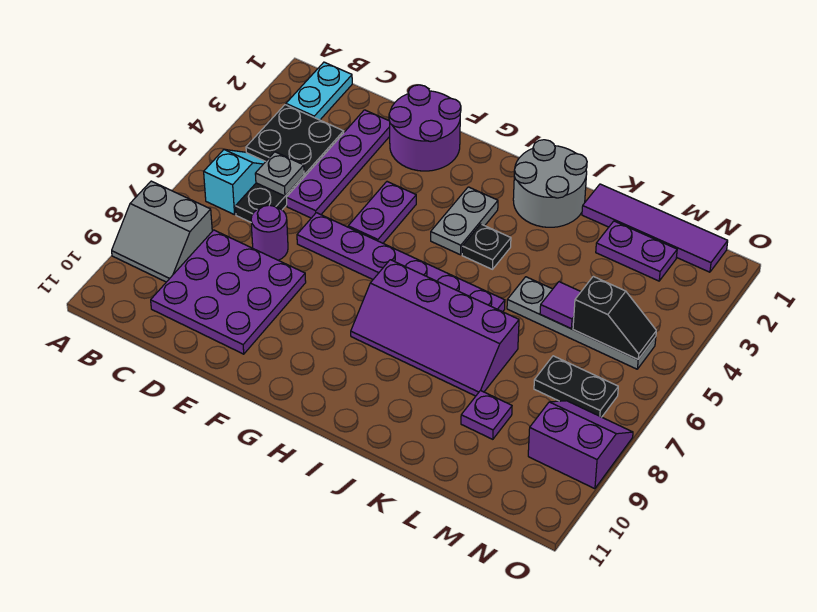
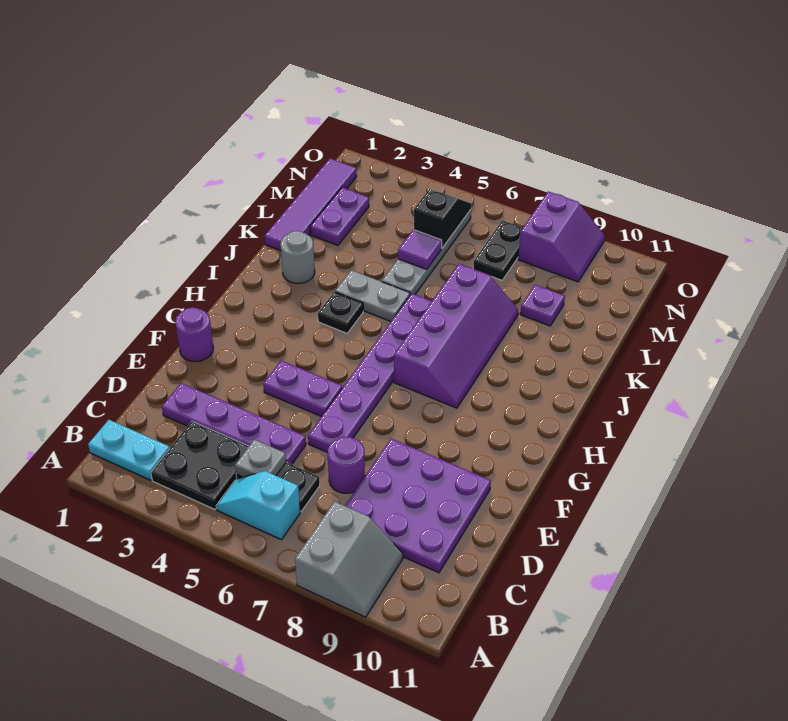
purple 2x2 round brick [389,85,461,171] -> purple 1x1 round brick [175,307,213,362]
grey 1x2 plate [431,187,498,255] -> grey 1x2 plate moved to [335,270,410,321]
grey 2x2 round brick [513,140,587,227] -> grey 1x1 round brick [281,231,315,283]
purple 2x2 slope [528,401,633,489] -> purple 2x2 slope turned to [518,191,605,282]

